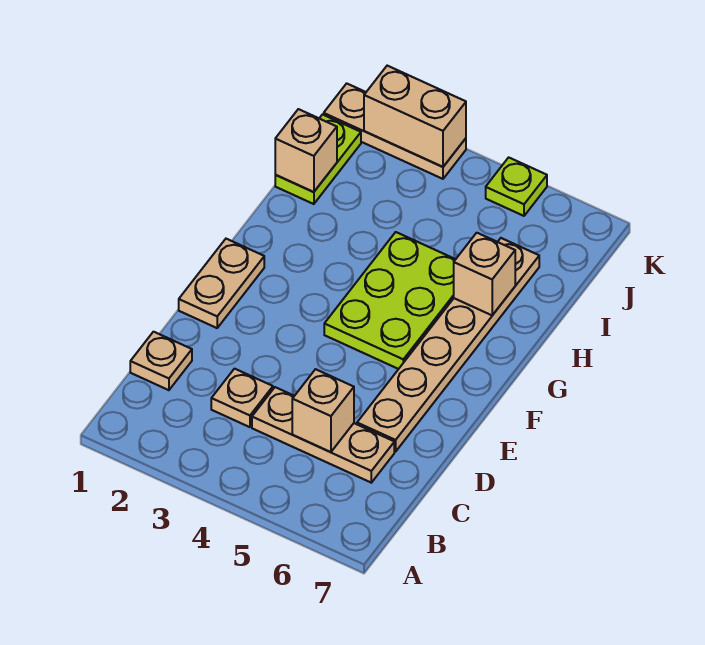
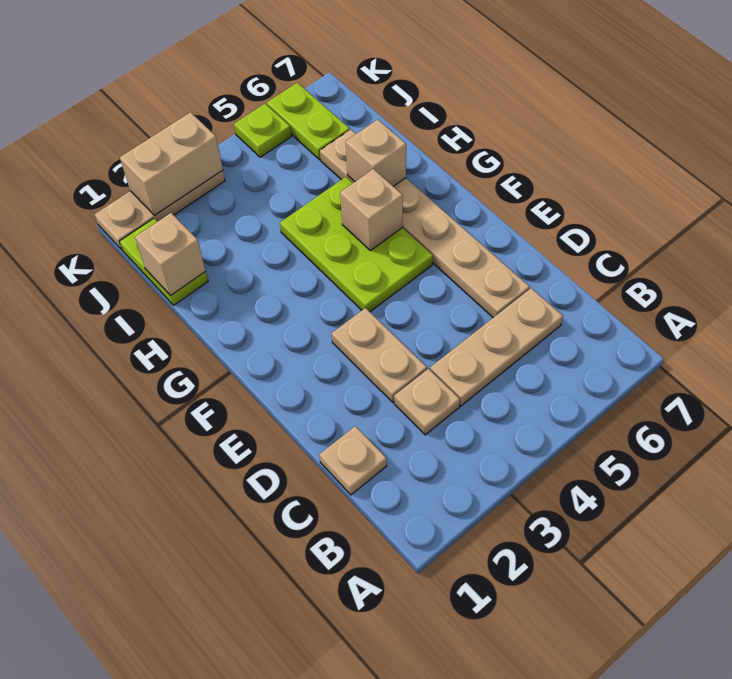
tan 1x1 brick [292,369,354,452] -> tan 1x1 brick moved to [340,169,403,251]
tan 1x2 plate [179,239,264,328] -> tan 1x2 plate moved to [332,308,427,402]
none -> lime 1x2 plate [267,83,350,160]

